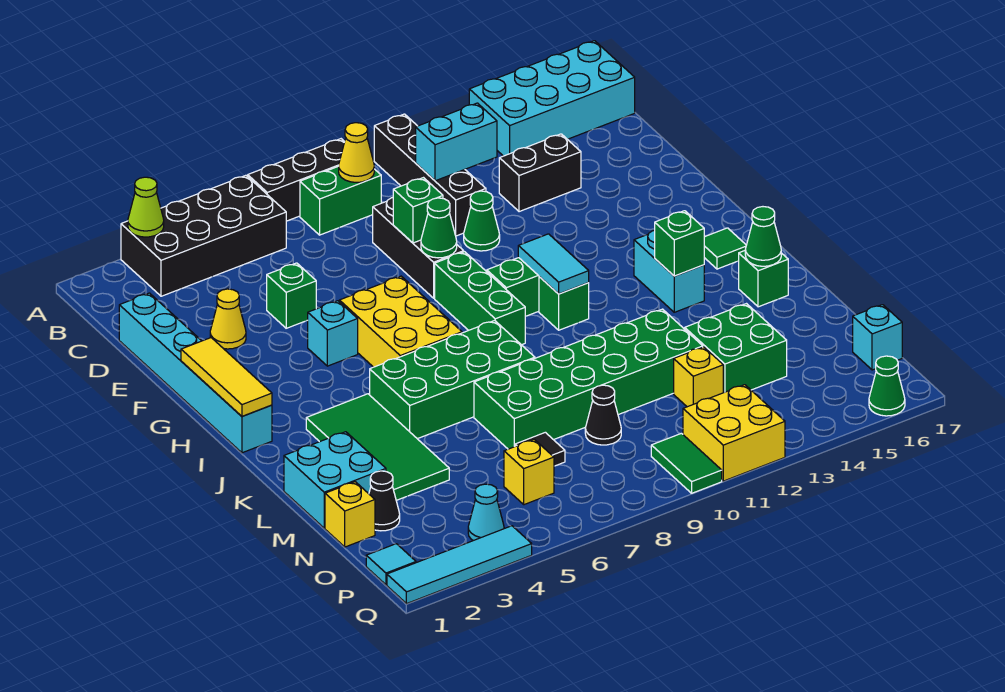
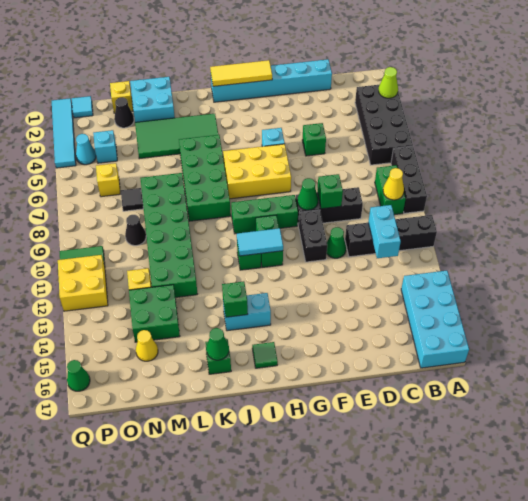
black 1x2 brick [499,134,581,212] -> black 1x2 brick moved to [298,210,327,262]
yellow 1x1 cone [210,289,246,349] -> yellow 1x1 cone moved to [136,330,158,361]
cyan 1x1 brick [853,305,902,370] -> cyan 1x1 brick moved to [93,130,117,163]

